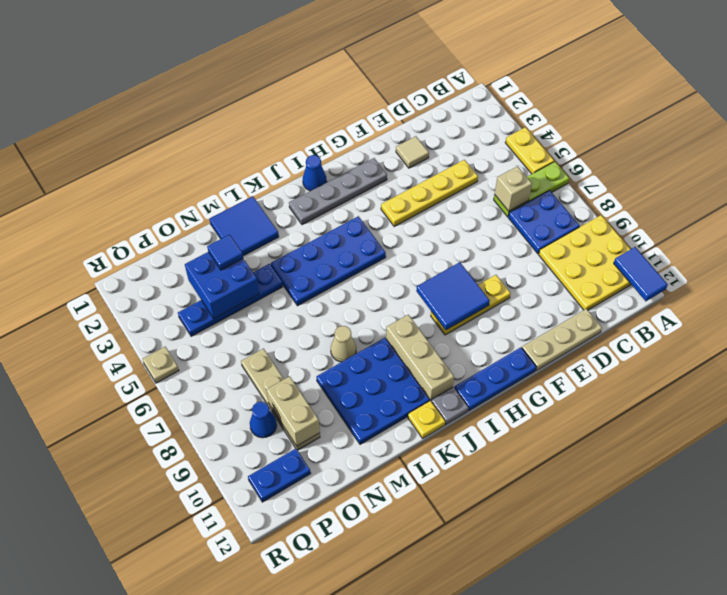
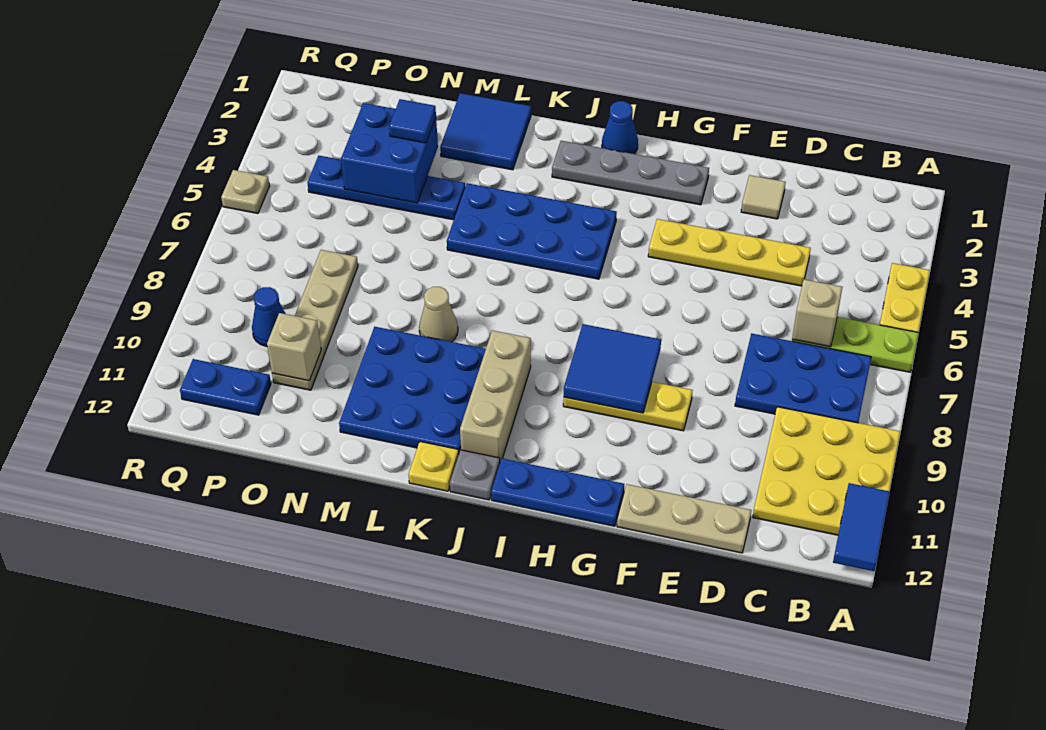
blue 2x2 plate [508,190,580,254] -> blue 2x3 plate [735,333,871,423]
tan 1x2 brick [266,376,320,446] -> tan 1x1 brick [267,313,321,381]

